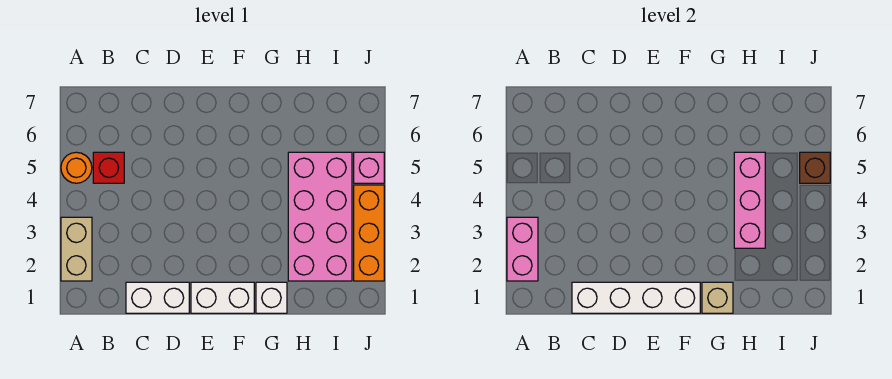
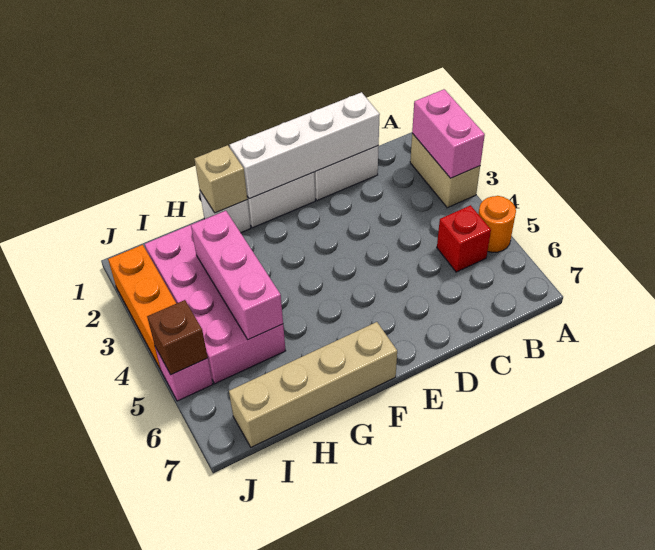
none -> tan 1x4 brick [229,322,397,447]

